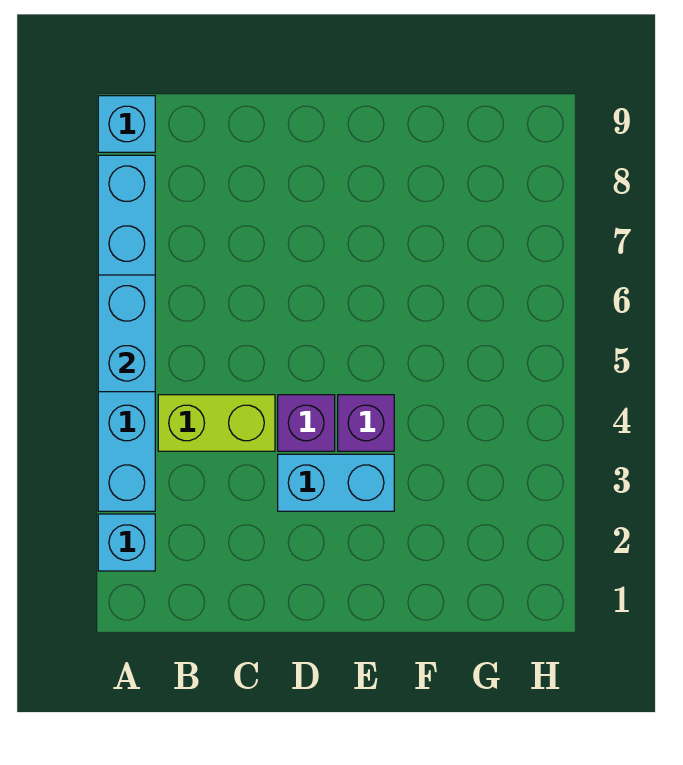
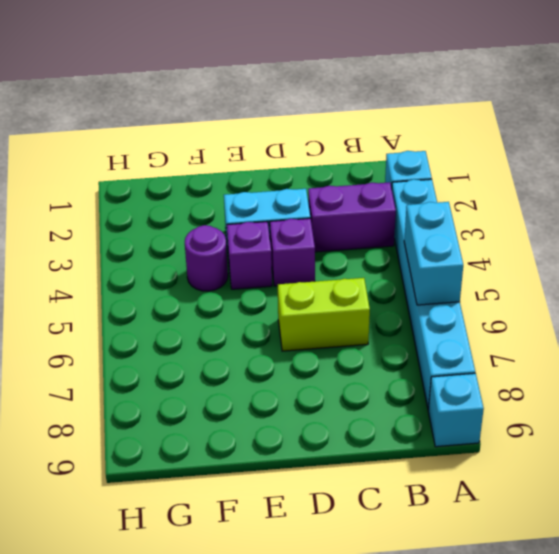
none -> purple 1x2 brick [308,182,396,252]
lime 1x2 brick [158,395,275,451] -> lime 1x2 brick moved to [278,278,370,351]
none -> purple 1x1 round brick [185,225,228,291]

